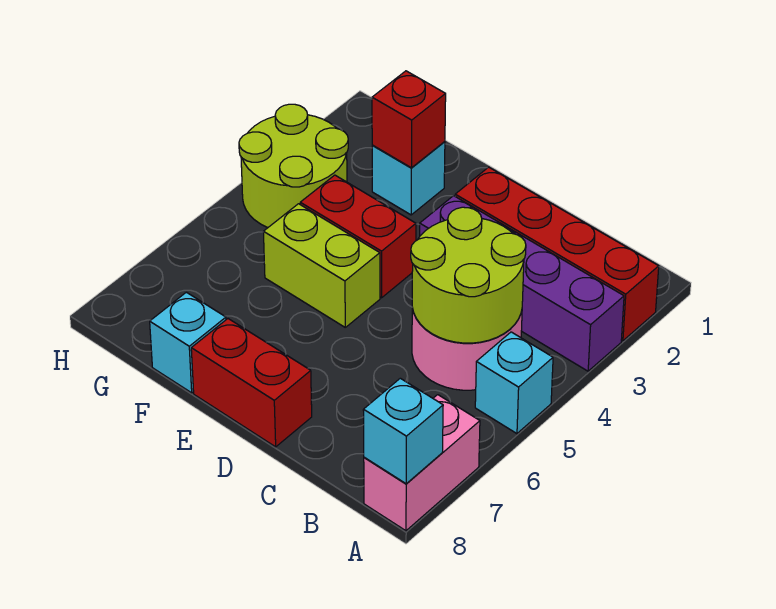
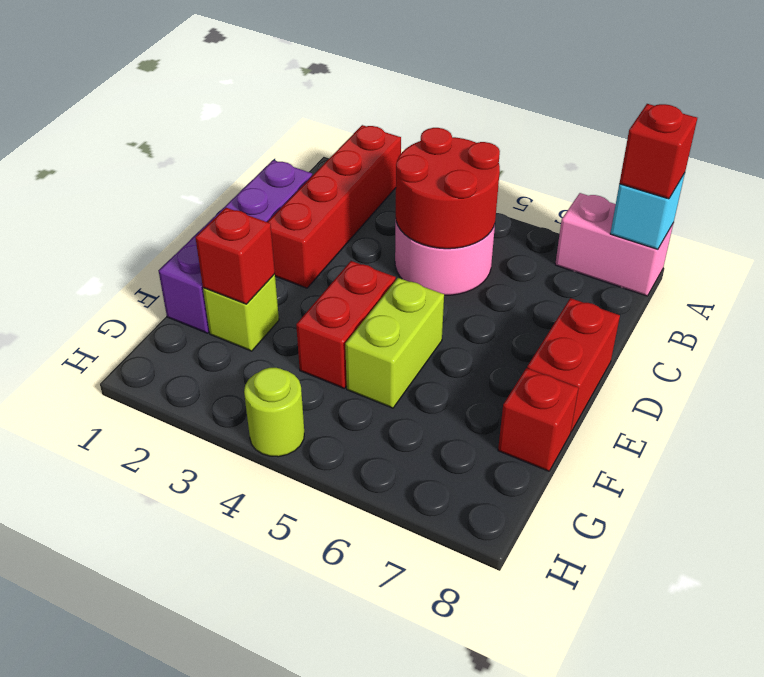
purple 1x4 brick [420,196,624,371] -> purple 1x4 brick moved to [159,160,312,333]
cyan 1x1 brick [475,332,553,434] -> none
none -> red 1x1 brick [619,104,697,199]
lime 2x2 round brick [411,207,526,343] -> red 2x2 round brick [396,128,500,249]
cyan 1x1 brick [372,142,445,215] -> lime 1x1 brick [203,274,279,351]
cyan 1x1 brick [150,292,226,393] -> red 1x1 brick [498,368,578,471]
lime 2x2 round brick [239,104,348,227] -> lime 1x1 round brick [244,368,304,457]

